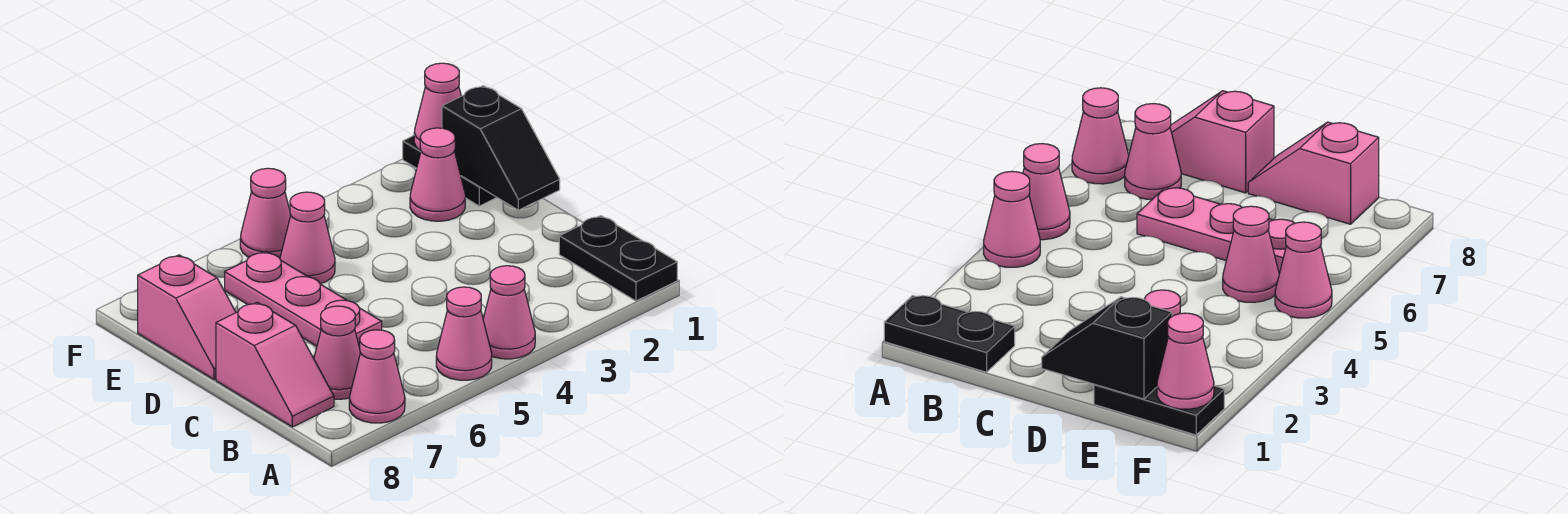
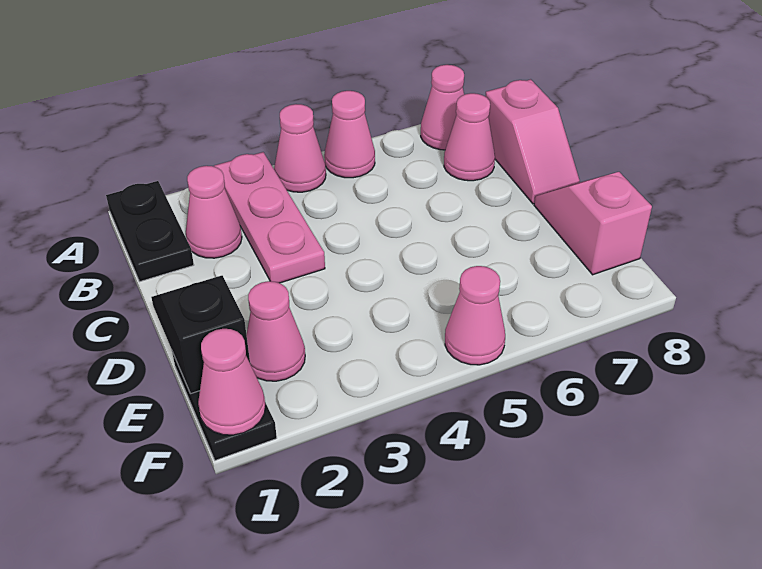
pink 1x2 slope [216,302,334,427] -> pink 1x2 slope turned to [485,79,580,204]
pink 1x3 plate [225,251,382,348] -> pink 1x3 plate moved to [214,152,325,283]
pink 1x1 cone [280,192,335,284] -> pink 1x1 cone moved to [186,166,242,258]

